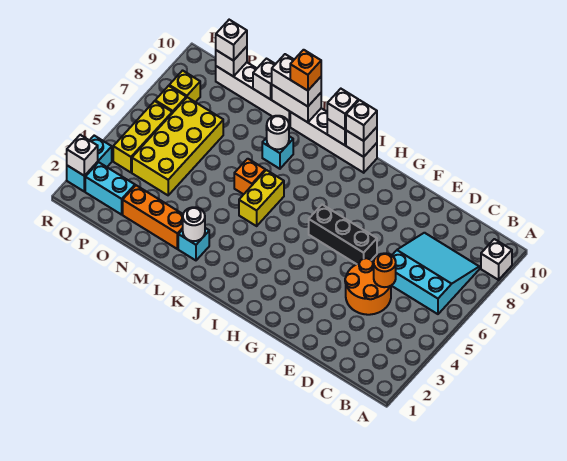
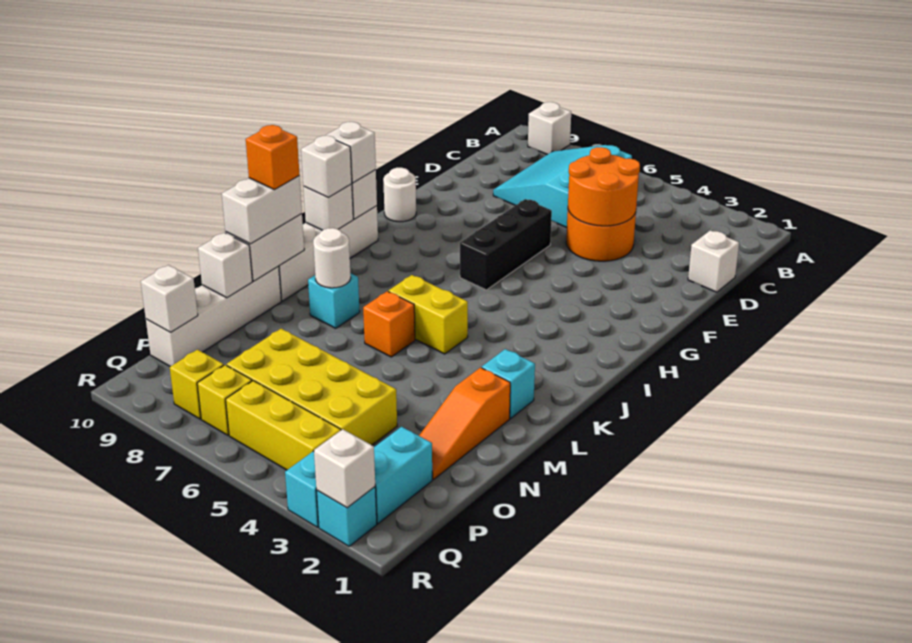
orange 1x1 round brick [374,253,396,287] -> orange 2x2 round brick [568,147,640,226]
white 1x1 round brick [183,207,205,241] -> white 1x1 round brick moved to [383,168,416,222]
orange 1x3 brick [123,185,183,249] -> orange 1x3 slope [419,368,510,479]
white 1x1 brick [216,20,247,61] -> white 1x1 brick moved to [688,230,739,292]

